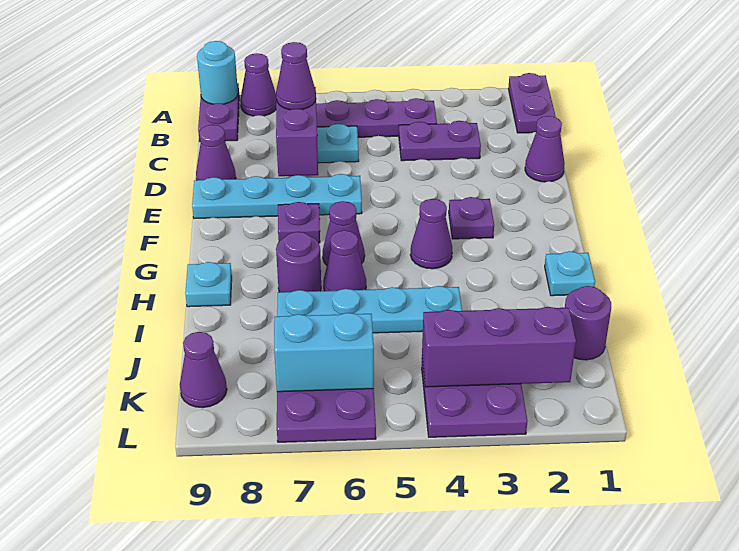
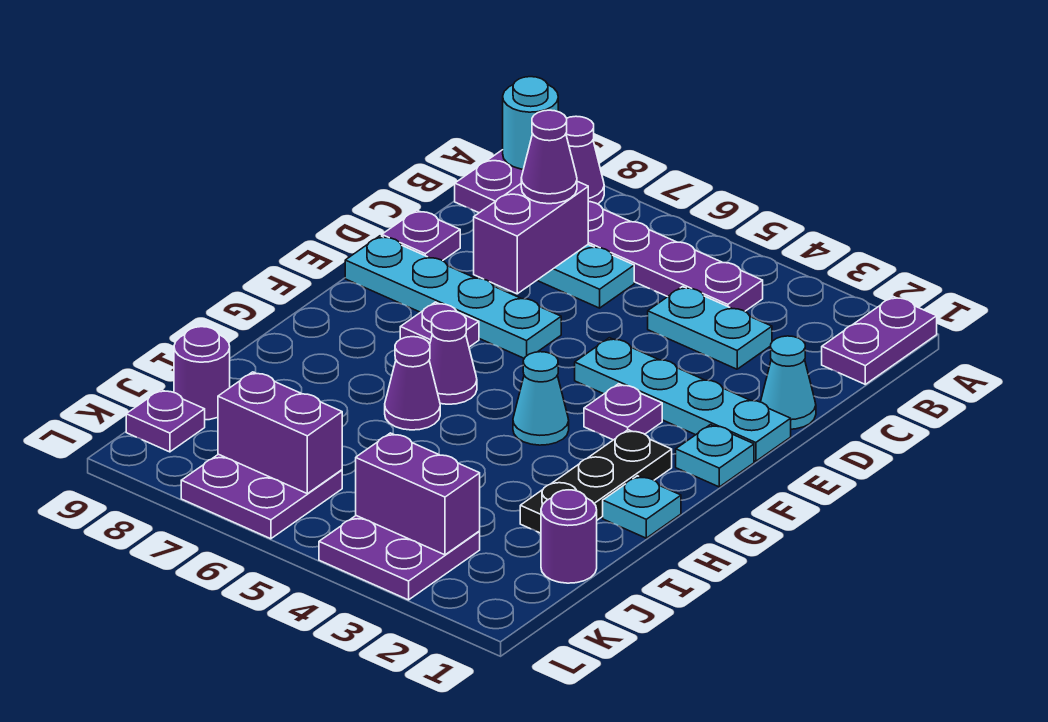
purple 1x2 plate [399,121,481,161] -> cyan 1x2 plate [648,287,772,369]
purple 1x1 cone [525,116,565,182] -> cyan 1x1 cone [761,336,816,429]
purple 1x1 cone [196,125,236,180] -> purple 1x1 plate [382,210,460,261]
none -> black 1x3 plate [520,430,672,533]
purple 1x1 cone [410,199,452,269] -> cyan 1x1 cone [513,352,569,445]
purple 1x1 round brick [276,232,321,292] -> purple 1x1 round brick moved to [174,327,230,420]
cyan 1x1 plate [185,262,232,307] -> cyan 1x1 plate moved to [676,425,754,487]
cyan 1x4 plate [277,286,462,333] -> cyan 1x4 plate moved to [575,338,791,461]
purple 1x3 brick [422,307,576,387] -> purple 1x2 brick [356,433,480,555]
cyan 1x2 brick [274,313,374,392] -> purple 1x2 brick [218,372,342,494]
purple 1x1 cone [180,332,227,408] -> purple 1x1 plate [126,390,205,452]

